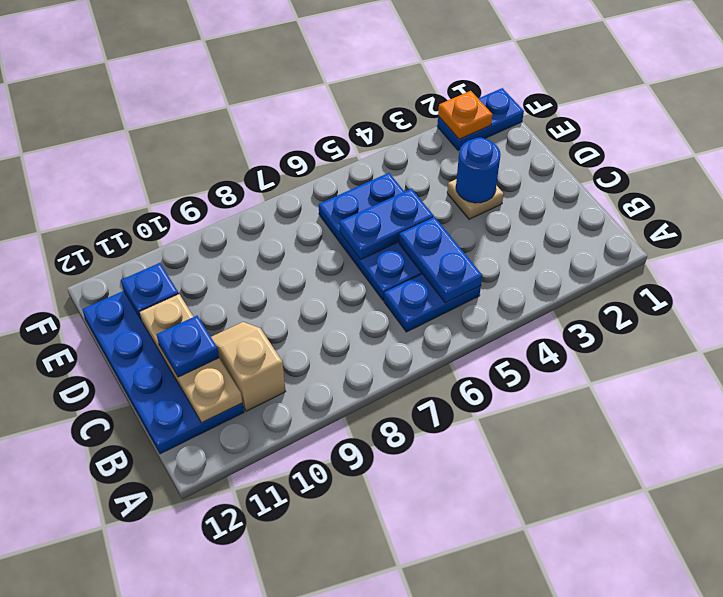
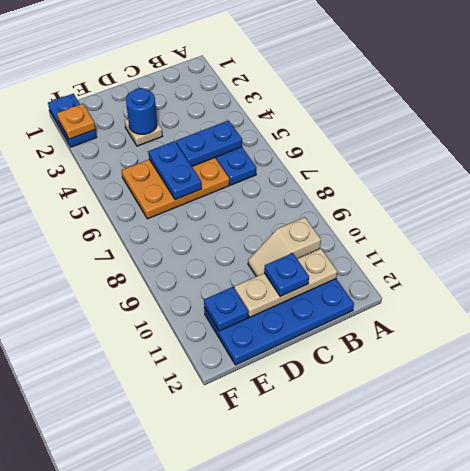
blue 2x3 plate [319,173,422,301] -> orange 2x3 plate [122,158,229,219]

